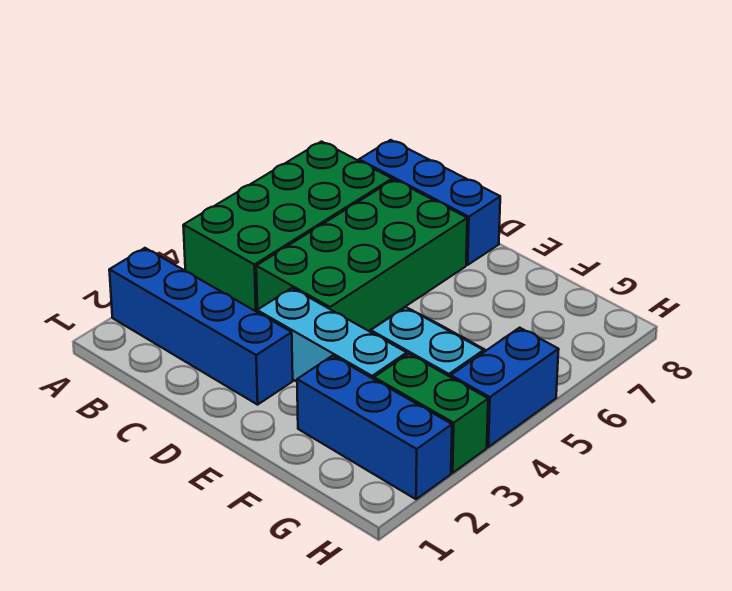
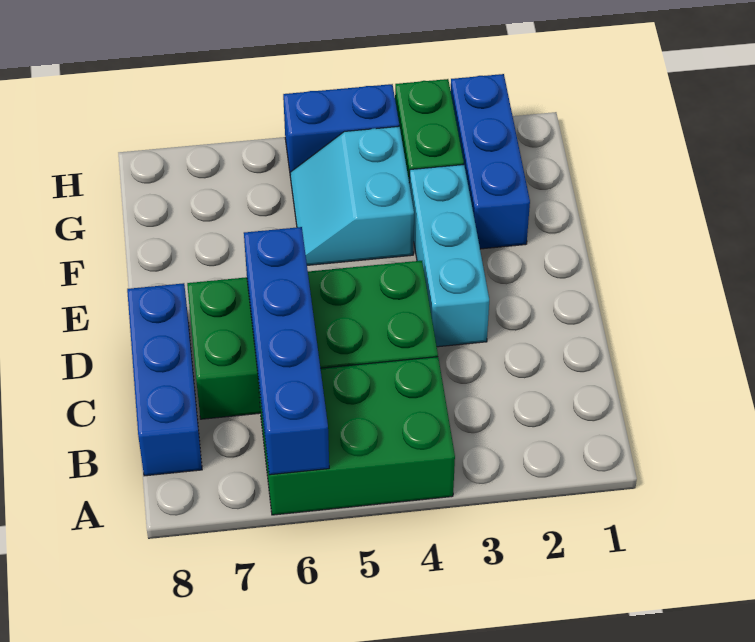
blue 1x4 brick [109,248,293,405] -> blue 1x4 brick moved to [244,227,329,475]
green 2x4 brick [183,142,392,312] -> green 2x3 brick [258,357,455,515]

